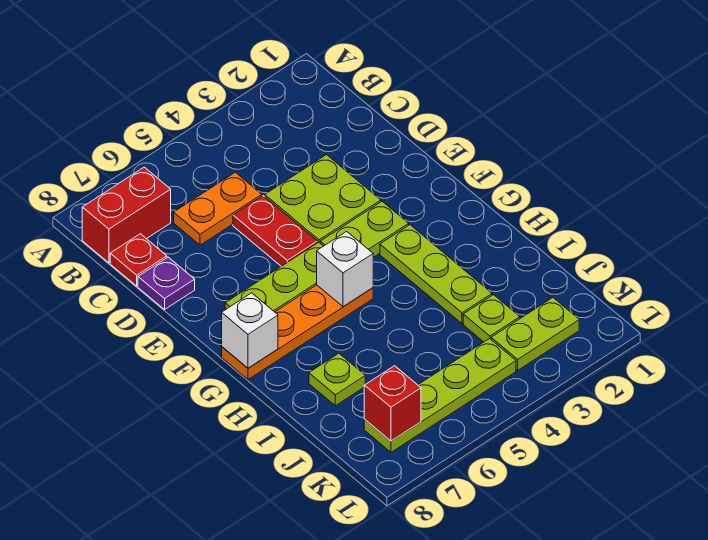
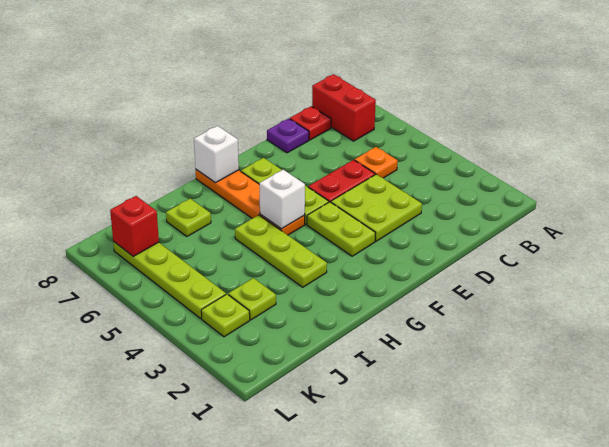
orange 1x2 plate [174,172,262,245] -> orange 1x1 plate [355,147,398,178]
lime 1x3 plate [380,225,492,324] -> lime 1x3 plate turned to [235,215,327,287]
lime 1x2 plate [491,298,579,370] -> lime 1x1 plate [201,294,250,337]

